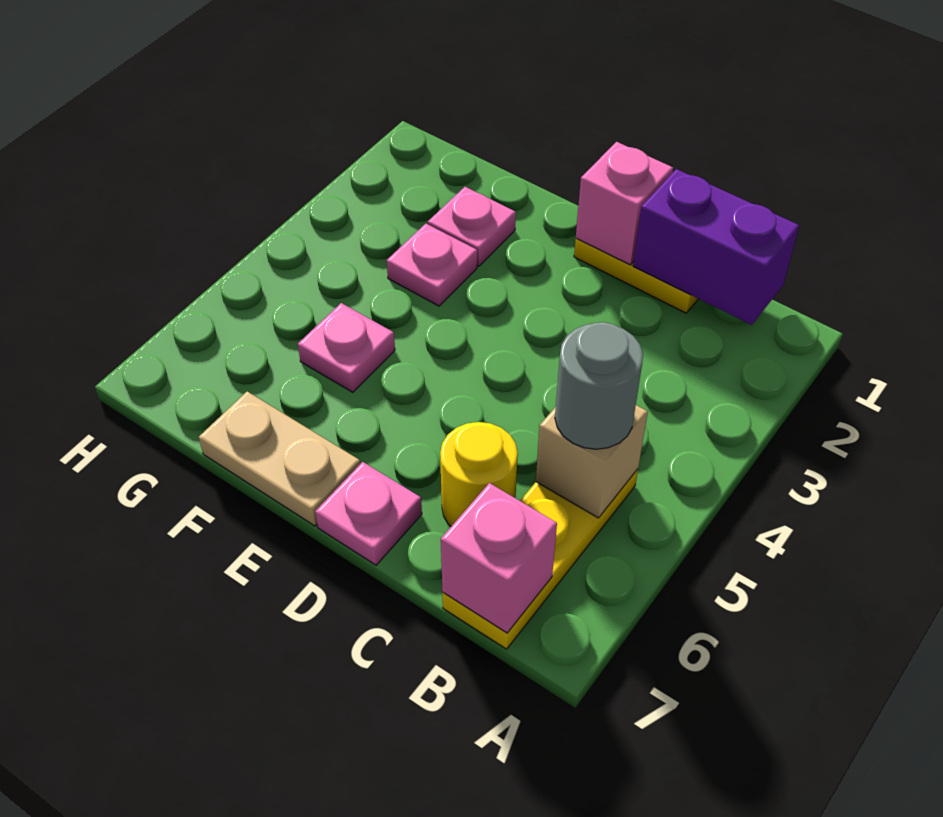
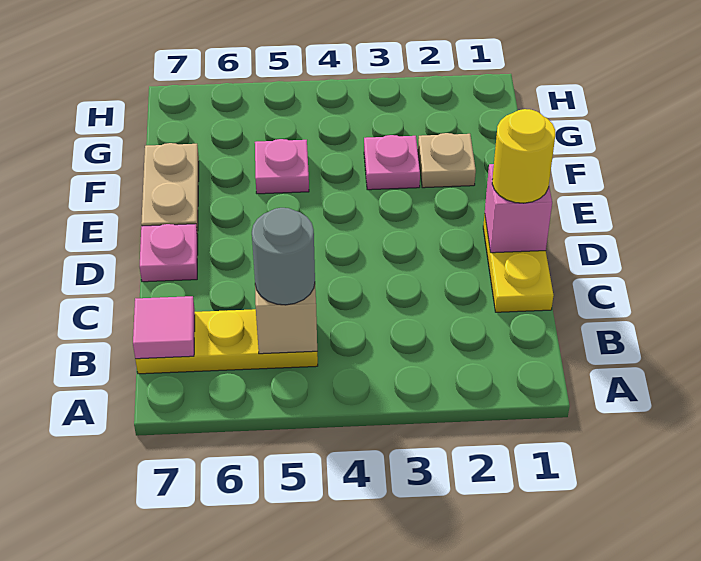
purple 1x2 brick [633,169,799,325] -> none
pink 1x1 brick [441,483,557,633] -> pink 1x1 tile [133,296,195,359]
yellow 1x1 round brick [440,422,518,526] -> yellow 1x1 round brick moved to [492,109,555,203]
pink 1x1 plate [428,187,516,266] -> tan 1x1 plate [418,133,476,188]

